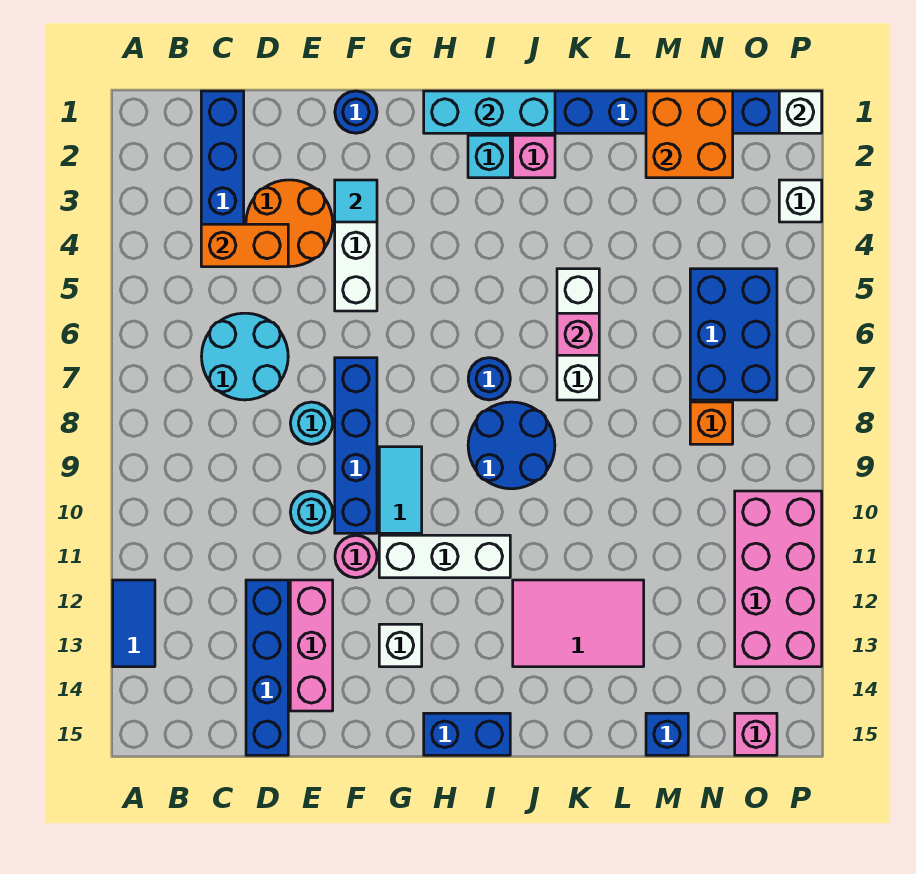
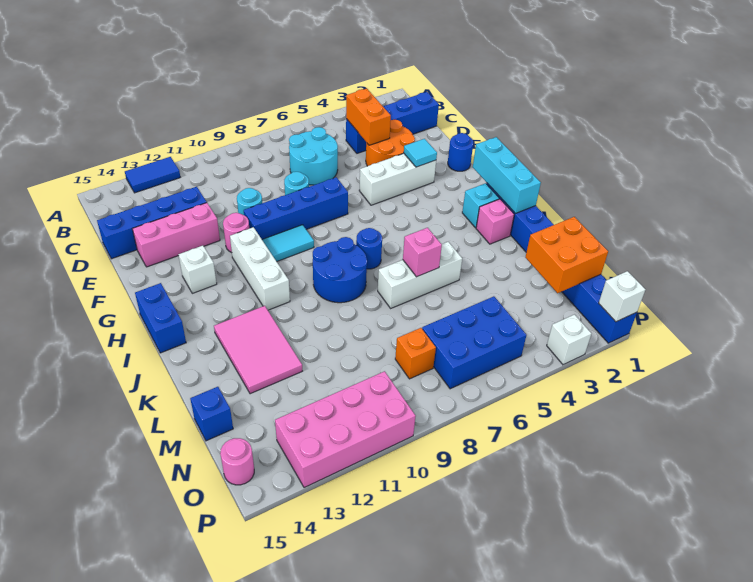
pink 1x1 brick [735,713,777,755] -> pink 1x1 round brick [220,438,254,485]

